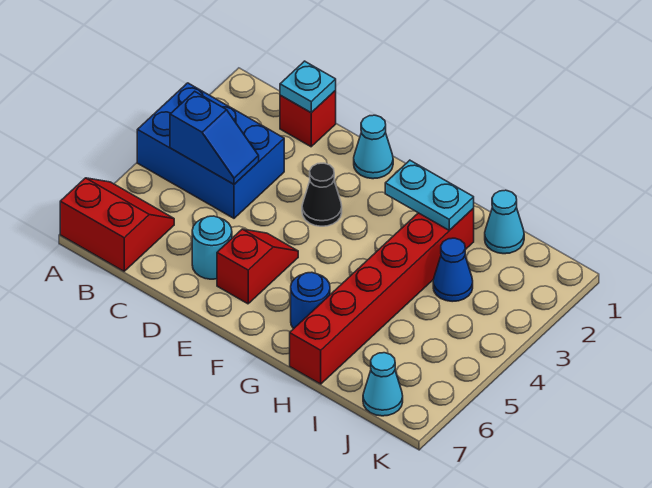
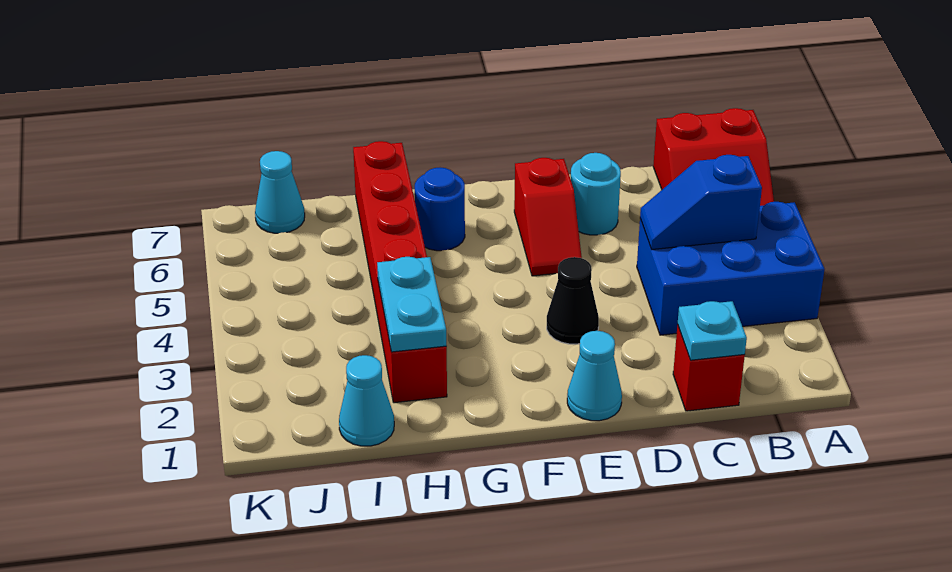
cyan 1x2 plate [385,160,474,230] -> cyan 1x2 plate turned to [377,257,447,352]
blue 1x1 cone [433,238,473,302] -> none

